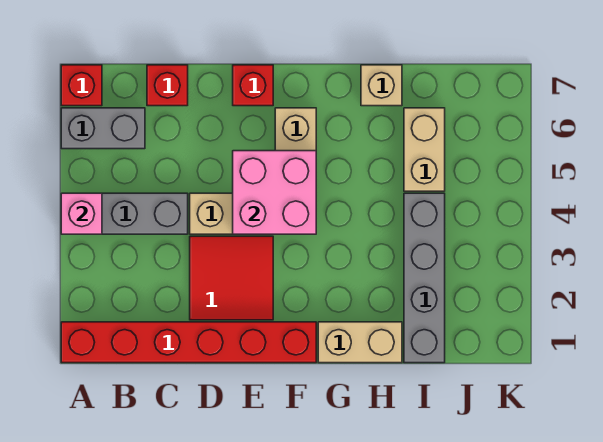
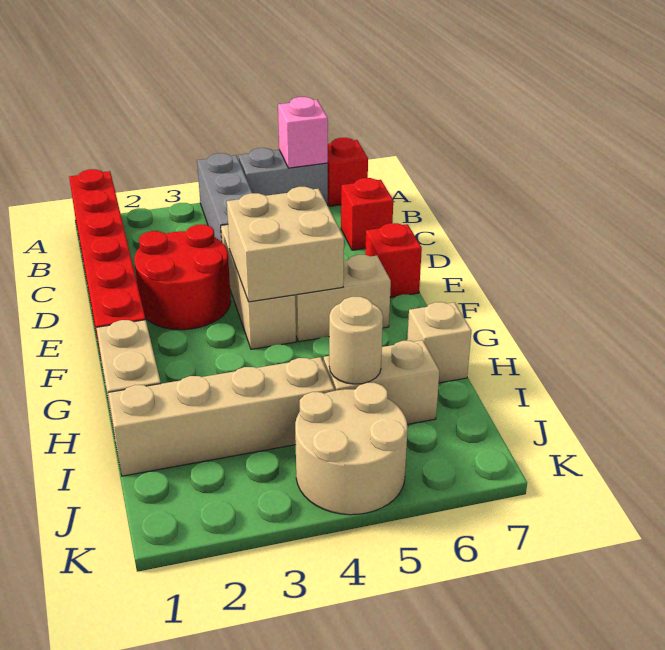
pink 1x1 brick [61,193,102,234] -> pink 1x1 brick moved to [278,97,328,168]
grey 1x2 brick [61,108,145,149] -> grey 1x2 brick turned to [238,148,328,205]
red 2x2 tile [190,236,273,320] -> red 2x2 round brick [134,225,231,330]
pink 2x2 brick [233,151,316,234] -> tan 2x2 brick [227,187,344,302]
grey 1x4 brick [404,193,445,363] -> tan 1x4 brick [108,357,335,476]
none -> tan 1x1 round brick [329,297,383,384]
none -> tan 2x2 round brick [295,383,408,515]

